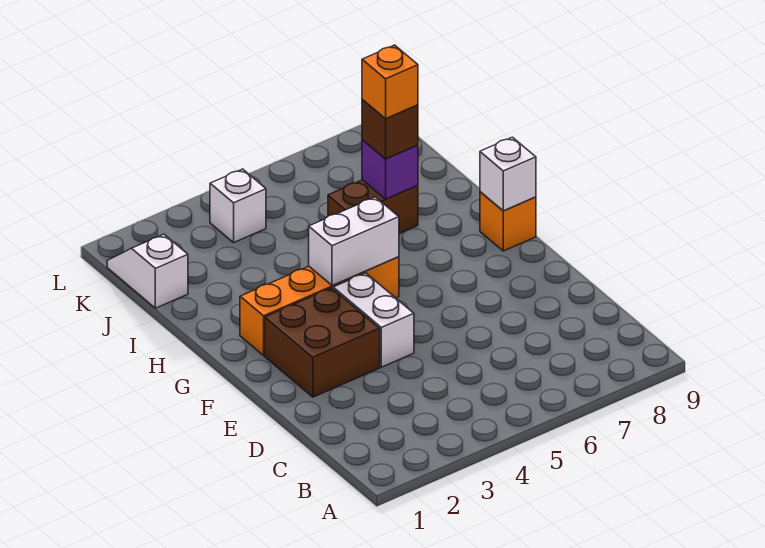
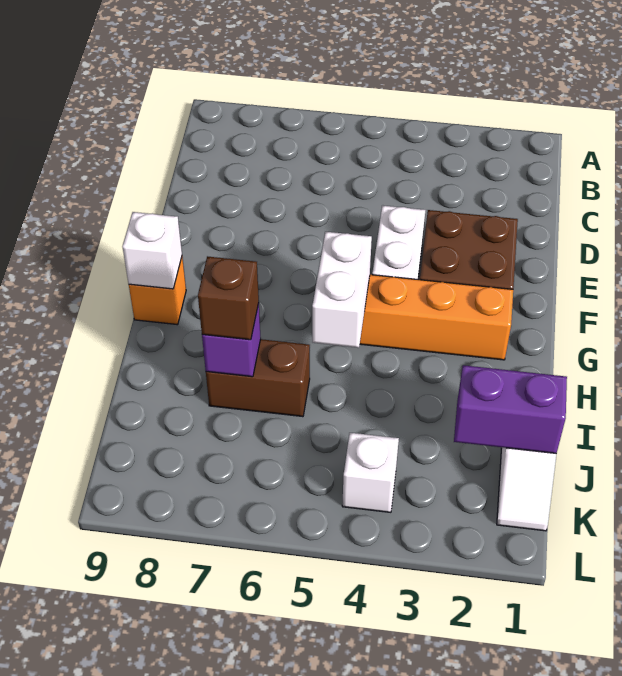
white 1x2 brick [309,197,399,286] -> white 1x2 brick turned to [312,232,372,348]
orange 1x1 brick [362,45,418,119] -> none
none -> purple 1x2 brick [454,365,567,454]

